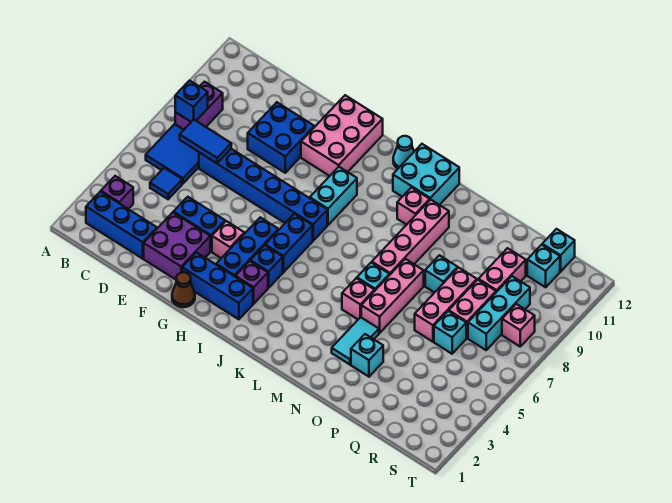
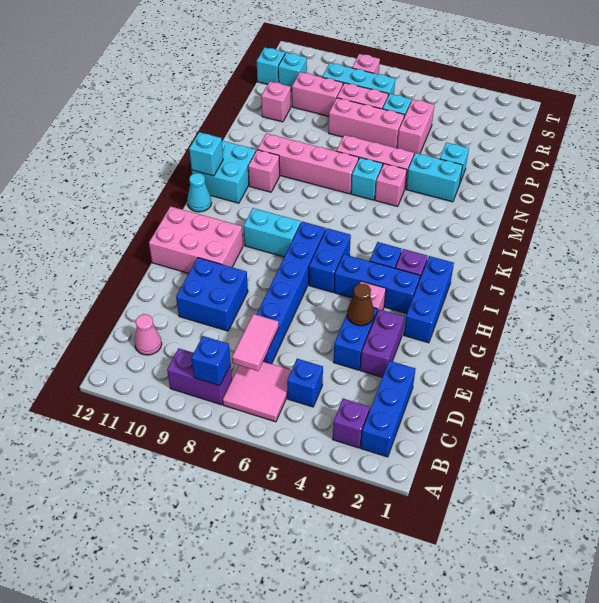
blue 2x2 tile [146,124,199,184] -> pink 2x2 tile [223,361,292,422]
blue 1x1 tile [150,168,182,199] -> blue 1x1 brick [287,359,323,407]
blue 1x2 tile [180,120,231,163] -> pink 1x2 tile [232,314,279,371]
none -> pink 1x1 cone [135,314,162,355]
purple 2x2 brick [144,212,210,280] -> purple 1x2 brick [360,309,404,377]
brown 1x1 cone [172,272,195,307] -> brown 1x1 cone moved to [347,284,374,326]
blue 1x2 brick [265,214,313,272] -> blue 1x2 brick turned to [309,228,351,292]
cyan 1x2 tile [332,317,379,365] -> cyan 1x2 brick [406,153,463,202]
cyan 1x1 brick [425,255,458,293] -> cyan 1x1 brick moved to [189,132,223,176]
none -> pink 1x2 brick [397,99,434,155]
none -> pink 1x1 brick [261,82,291,122]

